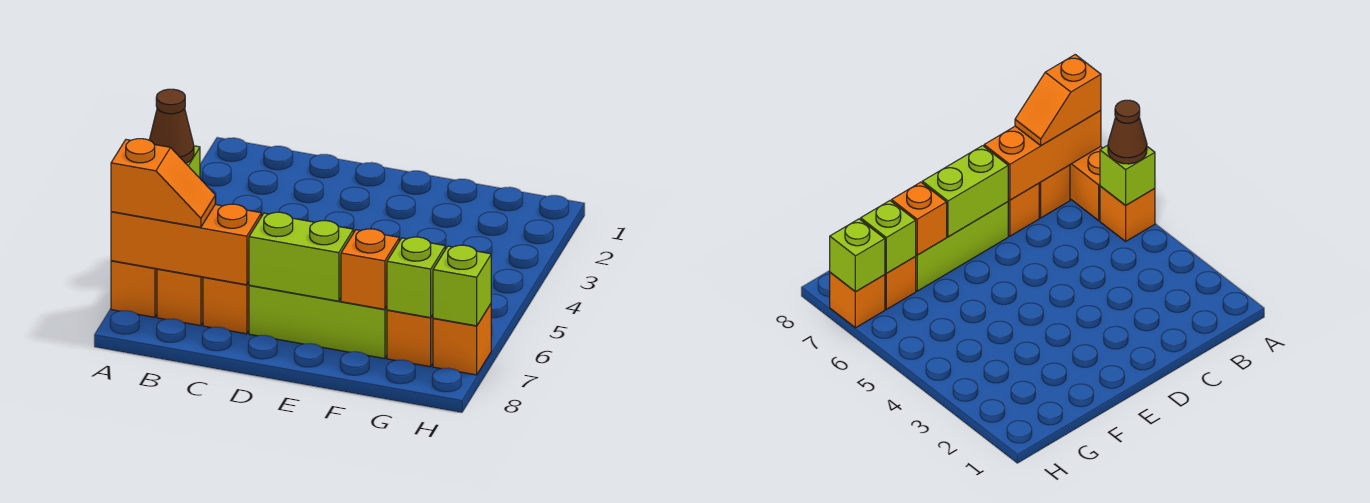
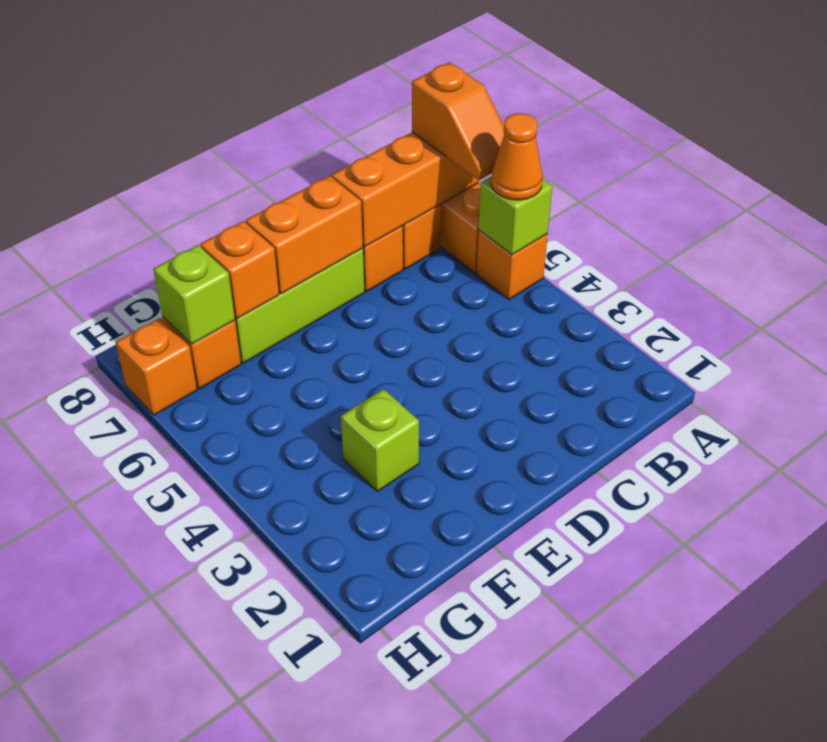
brown 1x1 cone [149,89,194,163] -> orange 1x1 cone [491,113,542,200]
orange 1x2 slope [111,139,215,227] -> orange 1x2 slope turned to [412,62,504,180]
lime 1x2 brick [249,212,353,301] -> orange 1x2 brick [246,176,363,294]
lime 1x1 brick [433,245,491,326] -> lime 1x1 brick moved to [341,389,419,491]

